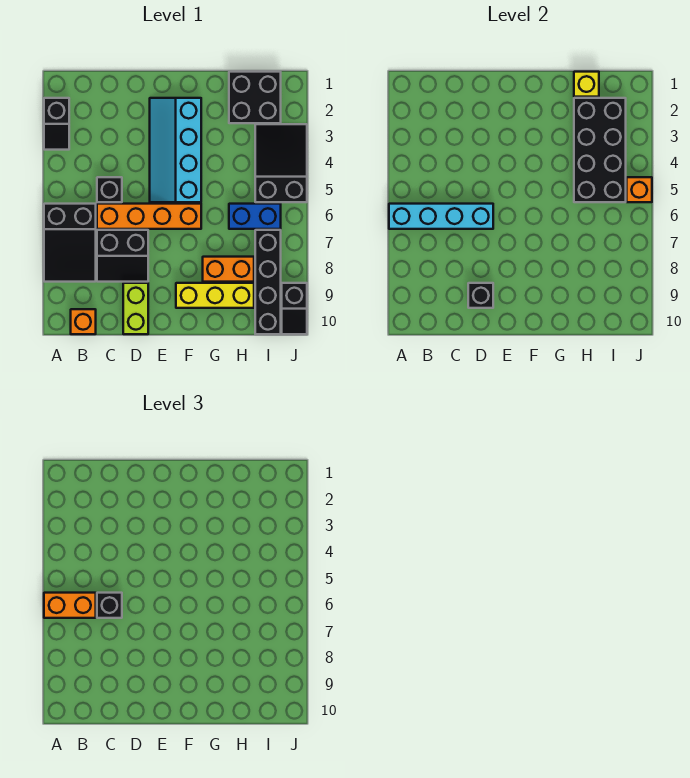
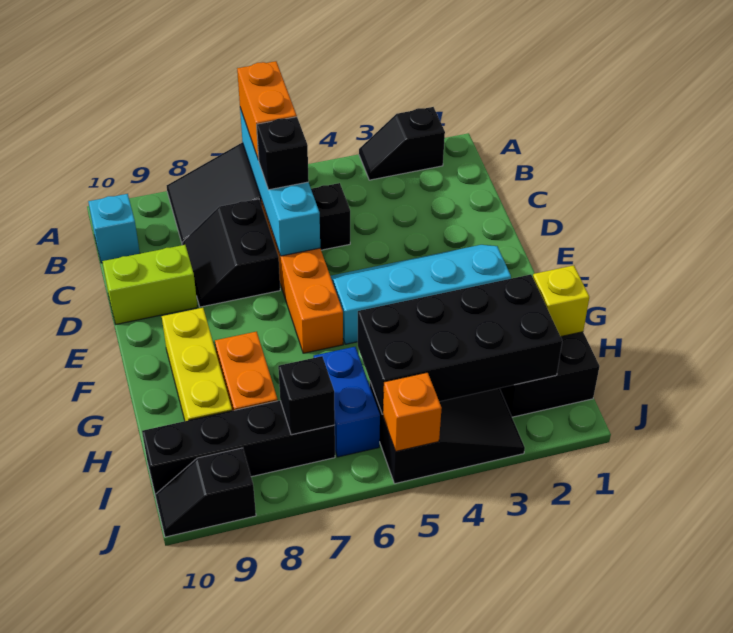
orange 1x1 brick [71,309,96,334] -> cyan 1x1 brick [88,194,140,263]
black 1x1 brick [468,283,493,308] -> black 1x1 brick moved to [278,356,335,435]

